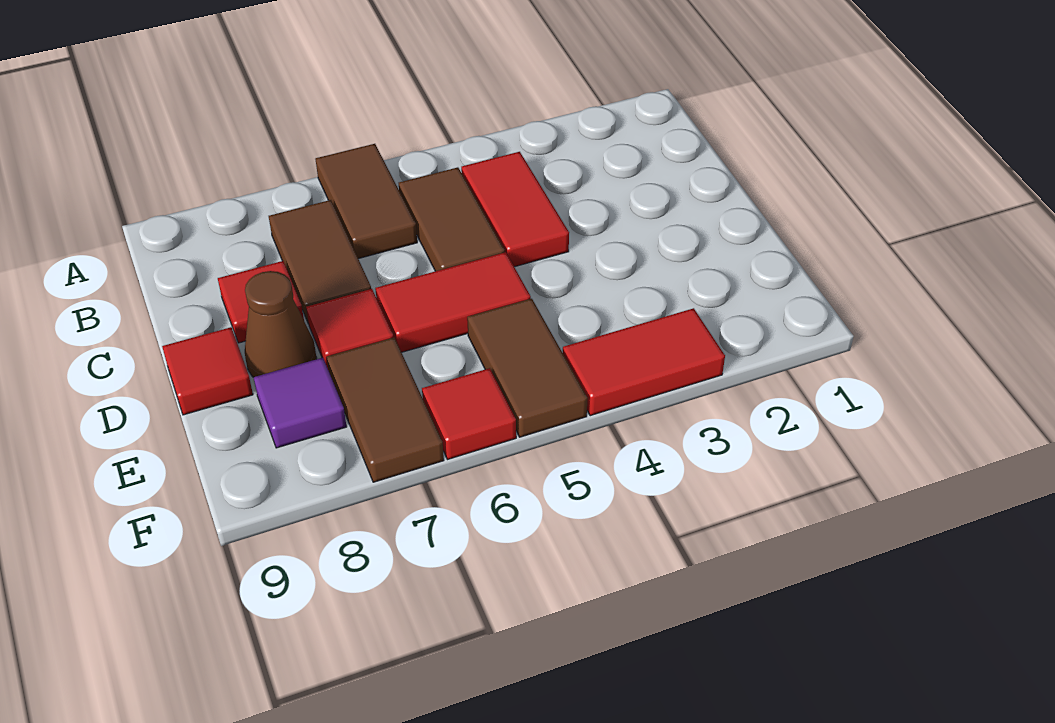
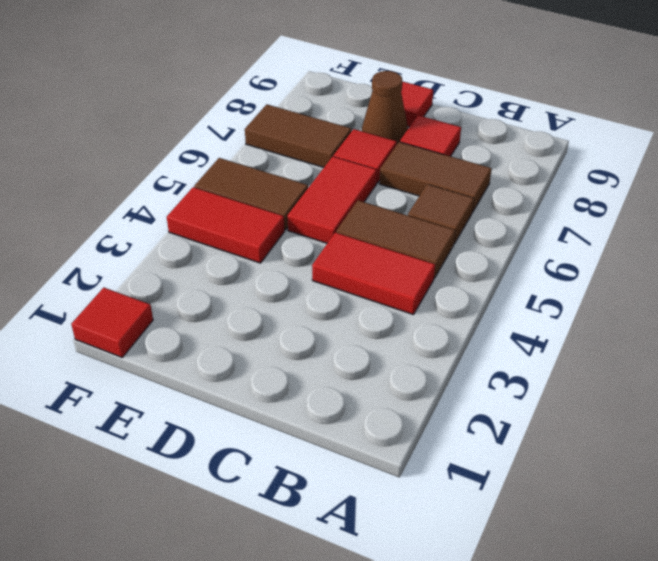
brown 1x2 tile [315,144,417,259] -> brown 1x1 tile [408,184,474,244]
purple 1x1 tile [254,358,347,448] -> none
red 1x2 tile [563,308,725,416] -> red 1x2 tile turned to [167,187,285,263]
red 1x1 tile [422,368,516,460] -> red 1x1 tile moved to [71,288,153,357]

